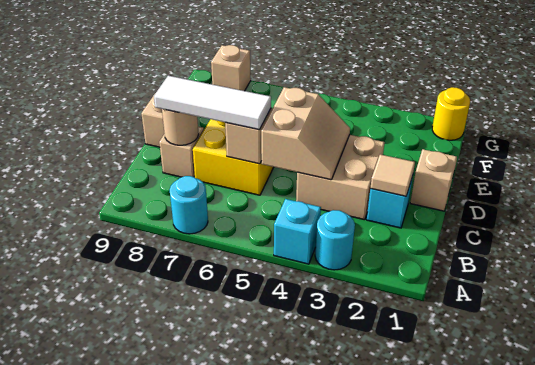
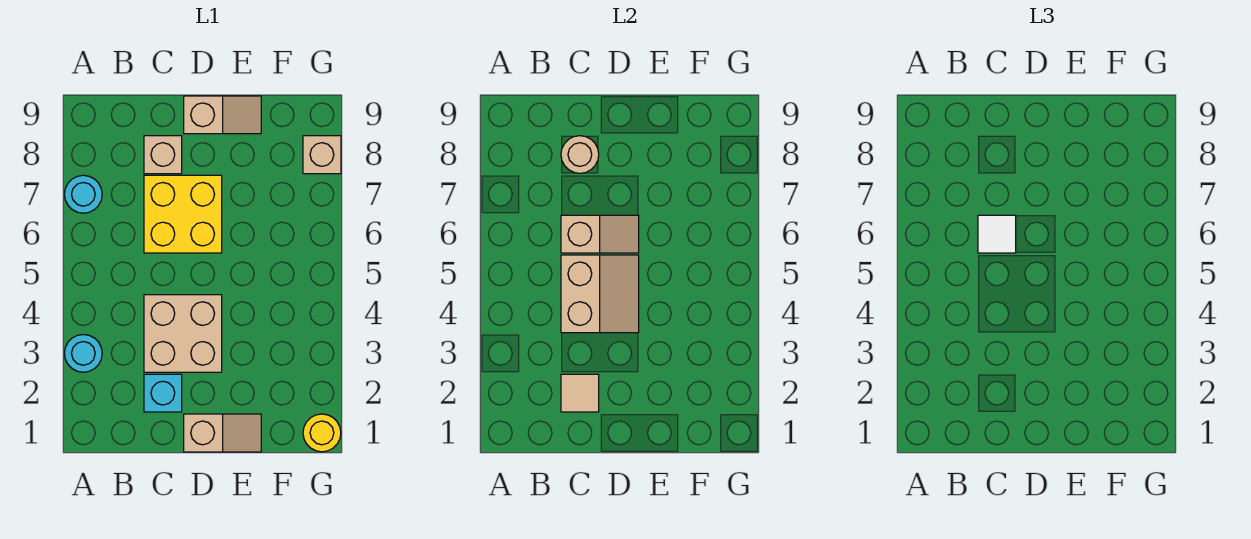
cyan 1x1 brick [274,199,321,264] -> none
tan 2x2 slope [261,87,350,180] -> tan 2x2 slope turned to [561,255,639,333]
white 1x3 tile [154,76,271,130] -> white 1x1 tile [978,215,1016,253]

